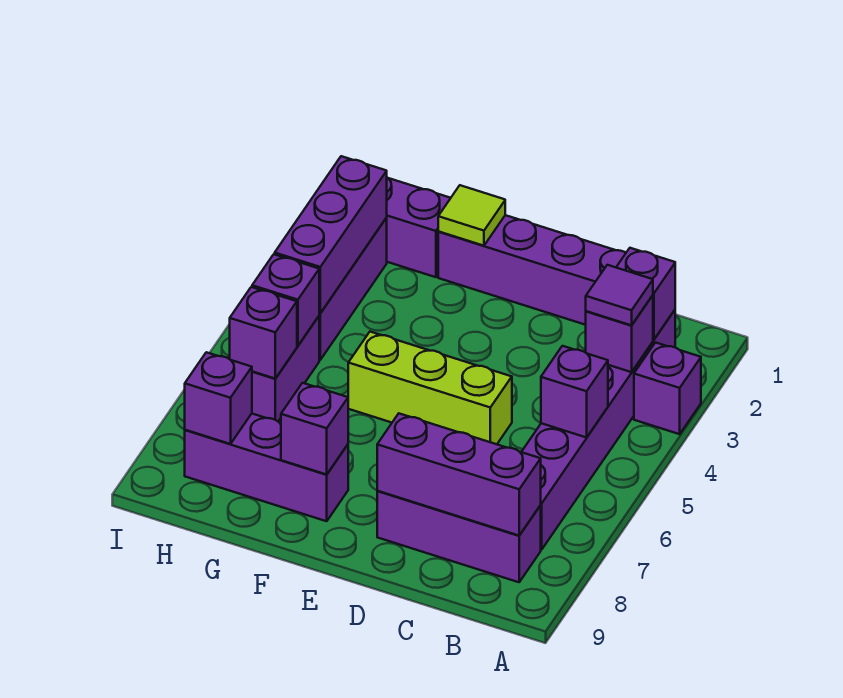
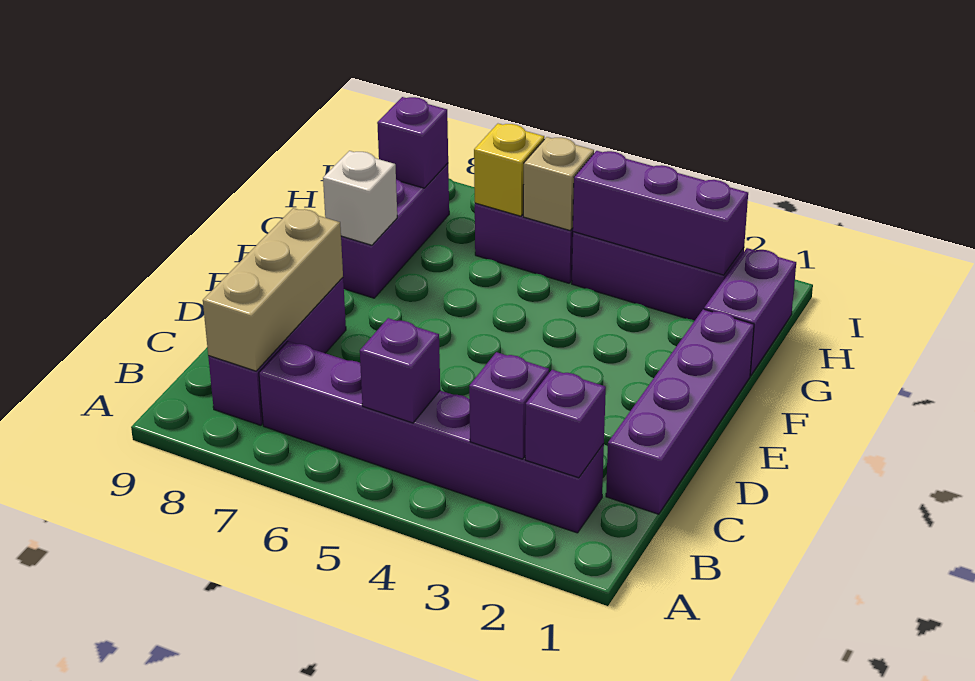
purple 1x1 brick [634,343,701,434] -> none
purple 1x1 tile [586,265,653,325] -> none
purple 1x3 brick [377,414,541,535] -> tan 1x3 brick [203,208,343,371]
lime 1x3 brick [348,332,512,444] -> none
lime 1x1 tile [438,185,505,246] -> none
purple 1x1 brick [281,383,348,474] -> white 1x1 brick [323,151,397,245]
purple 1x1 brick [252,254,319,346] -> tan 1x1 brick [523,137,594,231]
purple 1x1 brick [230,287,297,379] -> yellow 1x1 brick [474,124,544,216]

